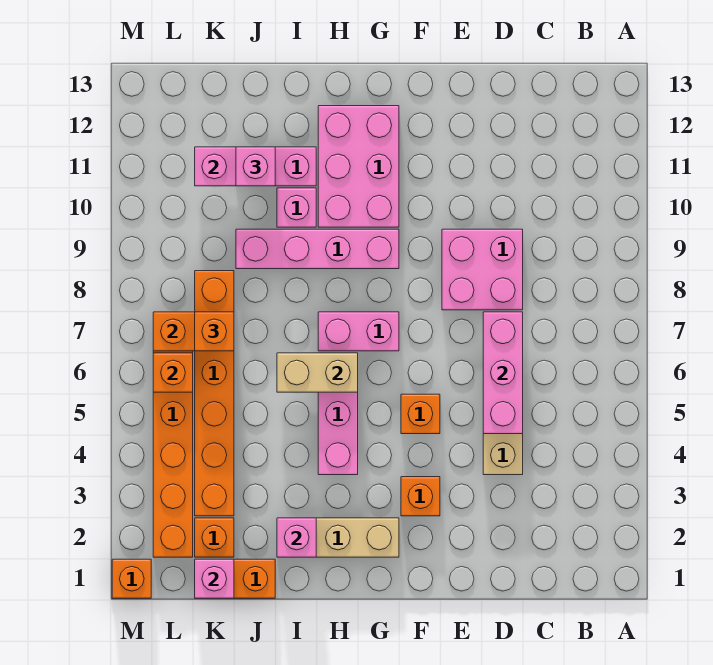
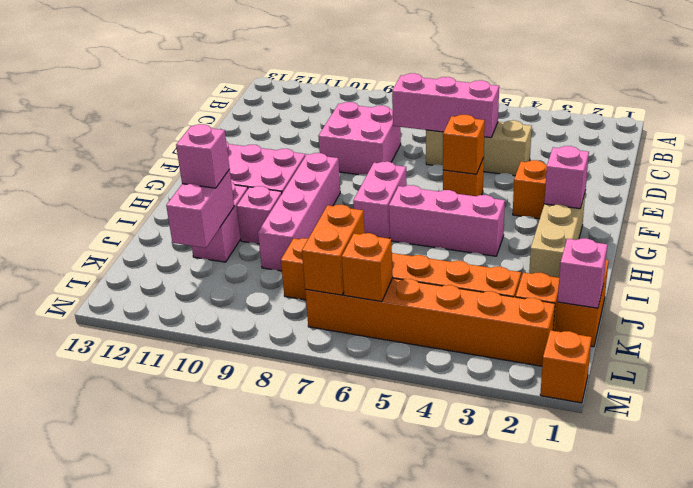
tan 1x2 brick [277,353,358,392] -> none
pink 1x1 brick [277,518,316,557] -> pink 1x1 brick moved to [544,146,589,209]
orange 1x1 brick [195,312,234,351] -> orange 1x1 brick moved to [443,115,485,174]

